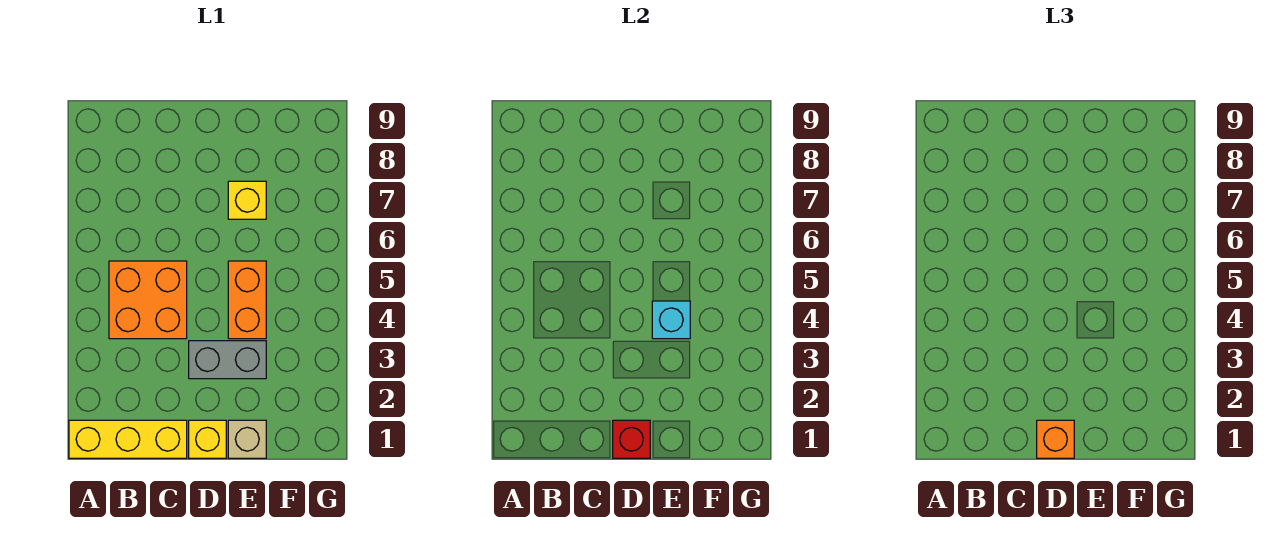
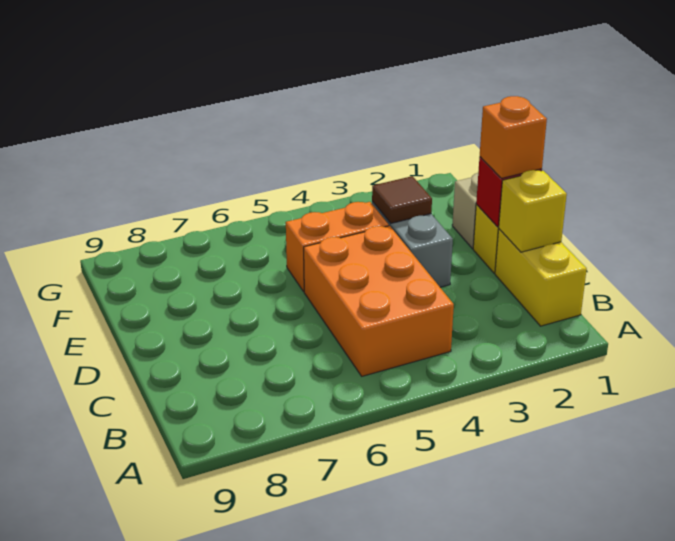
yellow 1x3 brick [69,420,187,458] -> yellow 1x2 brick [495,229,587,326]
orange 2x2 brick [109,261,187,339] -> orange 2x3 brick [304,226,454,376]
none -> brown 1x1 tile [372,176,432,223]
cyan 1x1 brick [652,301,690,339] -> none
yellow 1x1 brick [228,181,266,219] -> yellow 1x1 brick moved to [499,170,567,252]

